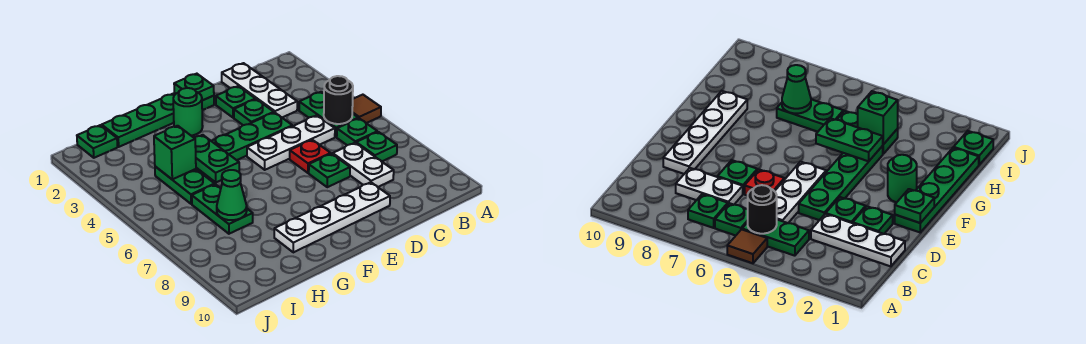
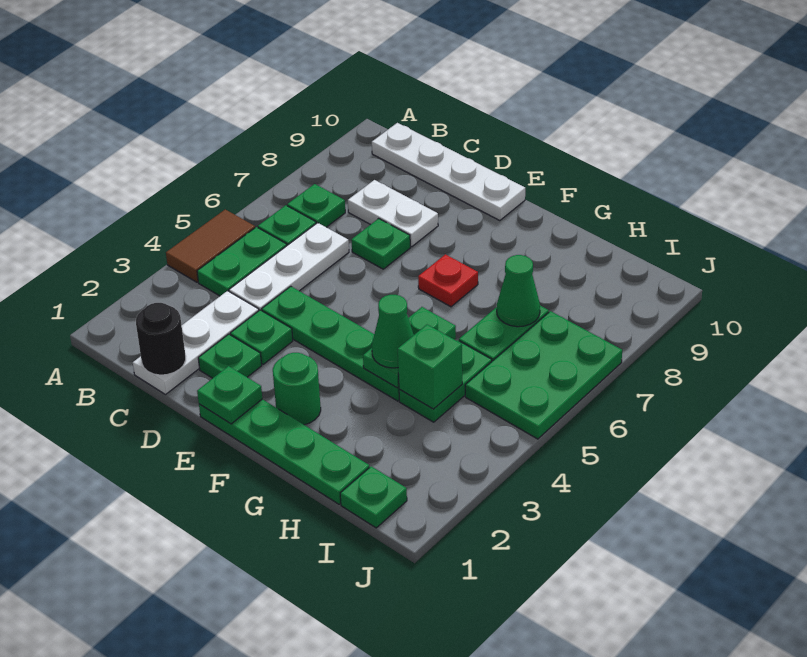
brown 1x1 tile [352,95,381,123] -> brown 1x2 tile [166,209,255,282]
black 1x1 round brick [324,76,353,124] -> black 1x1 round brick moved to [136,303,186,375]
white 1x3 plate [247,115,335,170] -> white 1x3 plate turned to [229,223,349,310]
white 1x2 plate [333,143,394,187] -> white 1x2 plate turned to [348,180,438,247]
red 1x1 plate [290,140,331,173] -> red 1x1 plate moved to [418,254,478,307]
white 1x4 plate [274,182,390,252] -> white 1x4 plate moved to [372,123,525,221]
none -> green 1x1 cone [372,295,414,368]
none -> green 2x3 plate [465,311,622,439]

